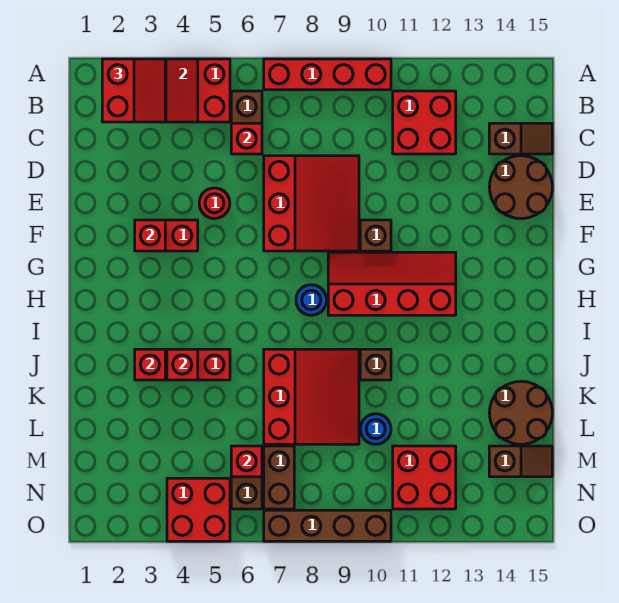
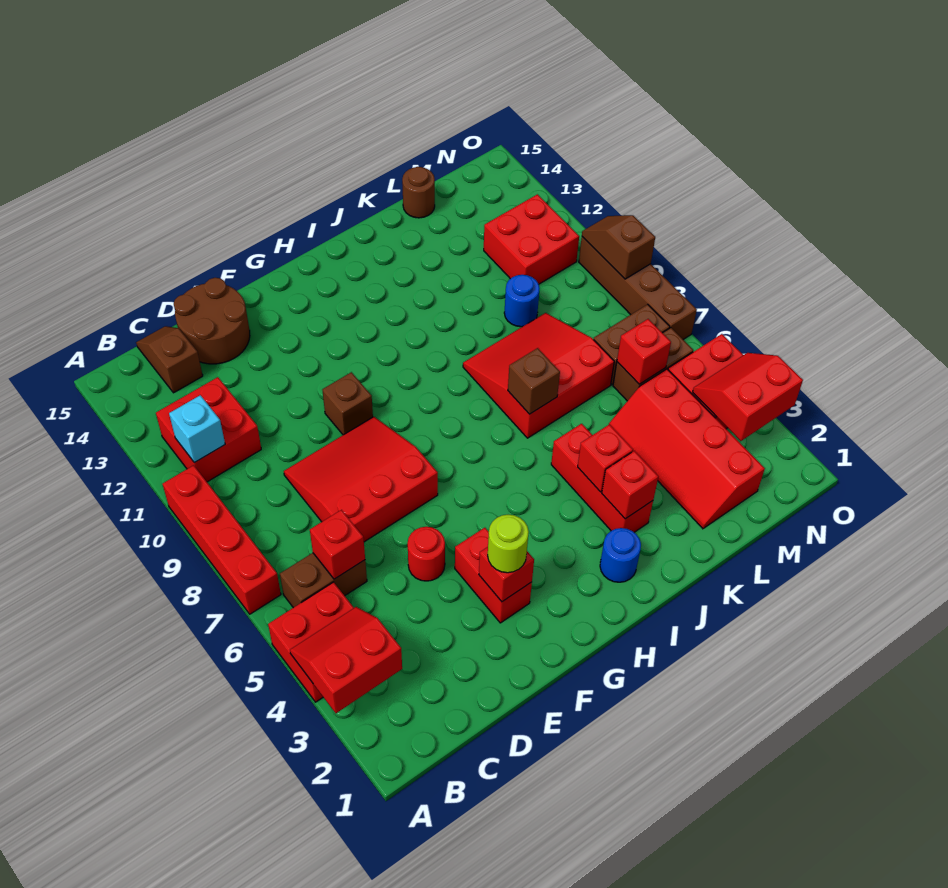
red 2x2 slope [102,59,165,122] -> red 2x2 slope moved to [693,353,803,441]
none -> cyan 1x1 brick [169,395,225,463]
none -> lime 1x1 round brick [488,515,529,573]
red 2x4 slope [328,252,456,315] -> red 2x4 slope moved to [609,369,765,529]
blue 1x1 round brick [296,285,327,315] -> blue 1x1 round brick moved to [600,528,641,582]
brown 1x1 brick [360,349,391,380] -> brown 1x1 brick moved to [508,348,560,414]
brown 2x2 round brick [490,381,552,444] -> brown 1x1 round brick [402,167,435,218]
brown 1x2 slope [489,446,552,477] -> brown 1x2 slope moved to [582,215,655,279]

